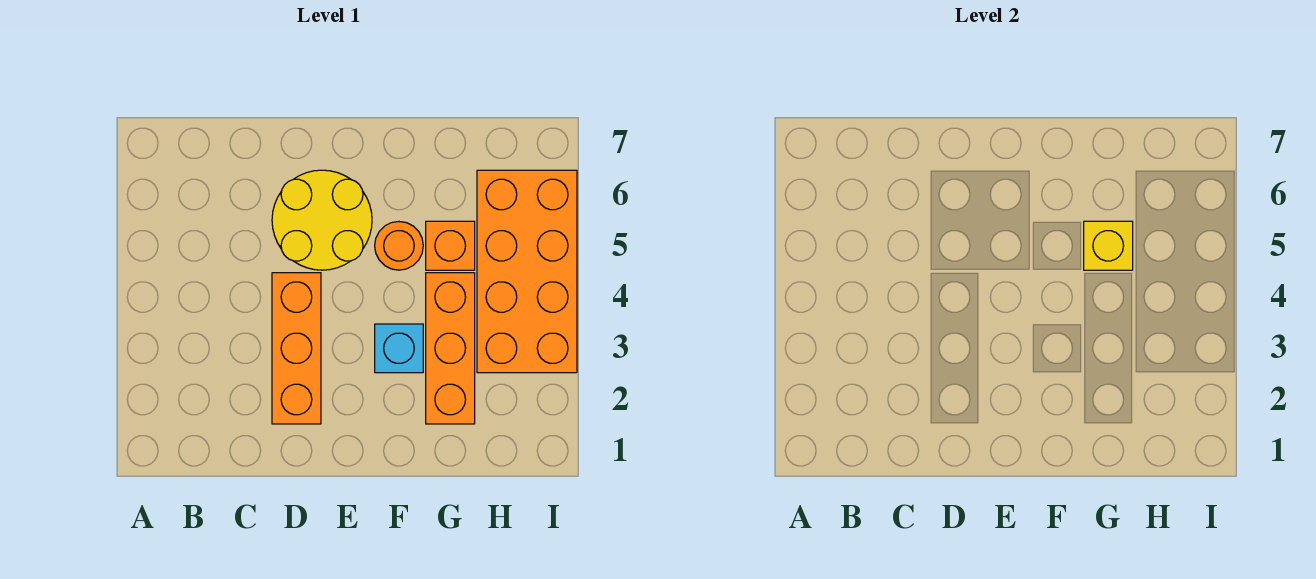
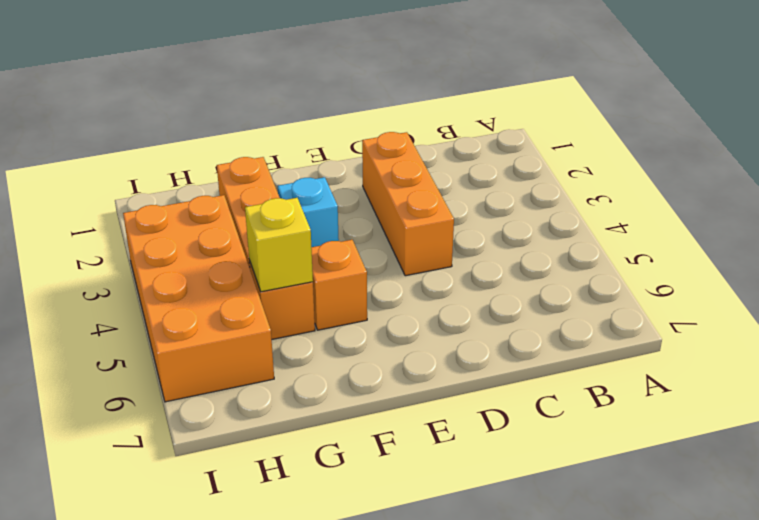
yellow 2x2 round brick [272,170,372,270] -> none
orange 1x1 round brick [375,222,423,270] -> orange 1x1 brick [311,240,367,330]

